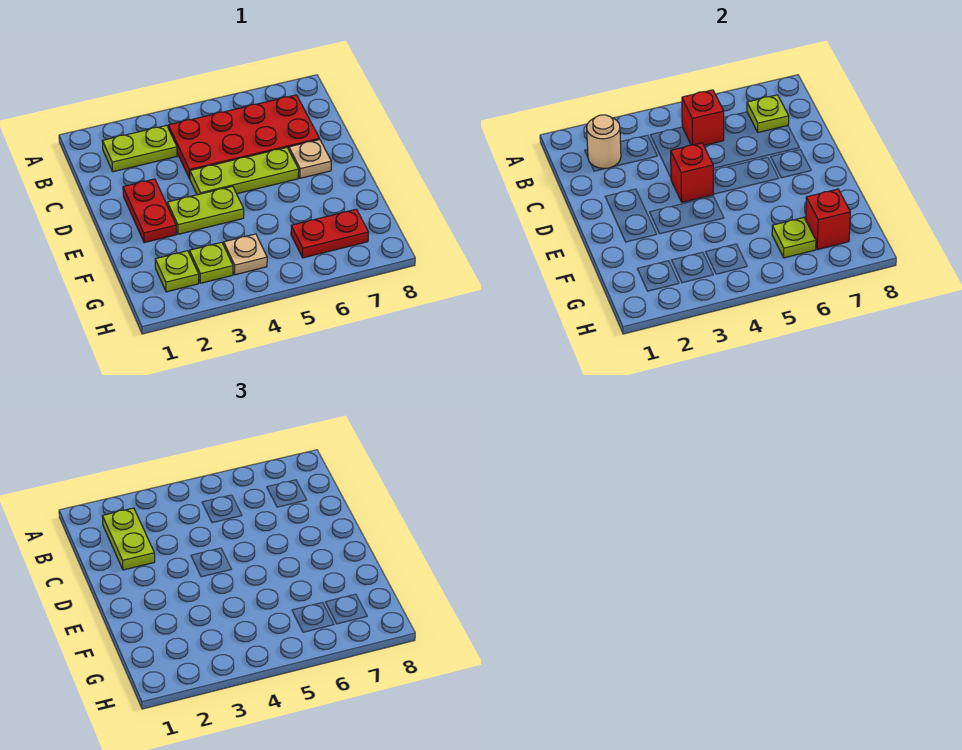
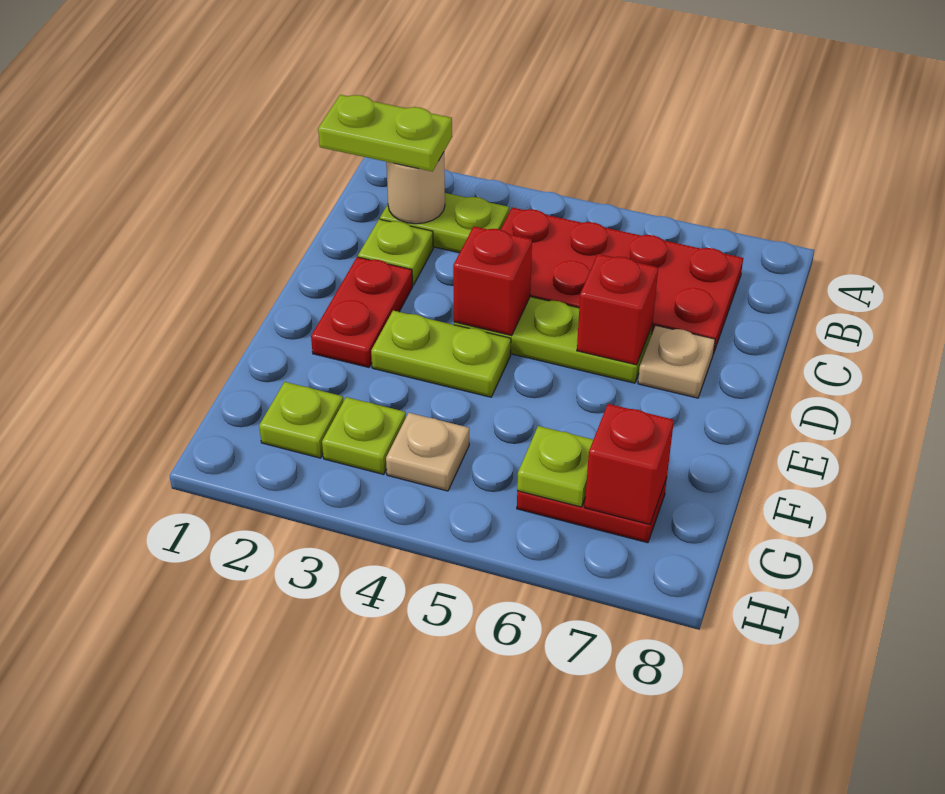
lime 1x2 plate [102,508,155,570] -> lime 1x2 plate turned to [318,95,452,172]
red 1x1 brick [682,90,724,145] -> red 1x1 brick moved to [577,254,658,365]
lime 1x1 plate [747,95,789,132] -> lime 1x1 plate moved to [358,219,433,285]

